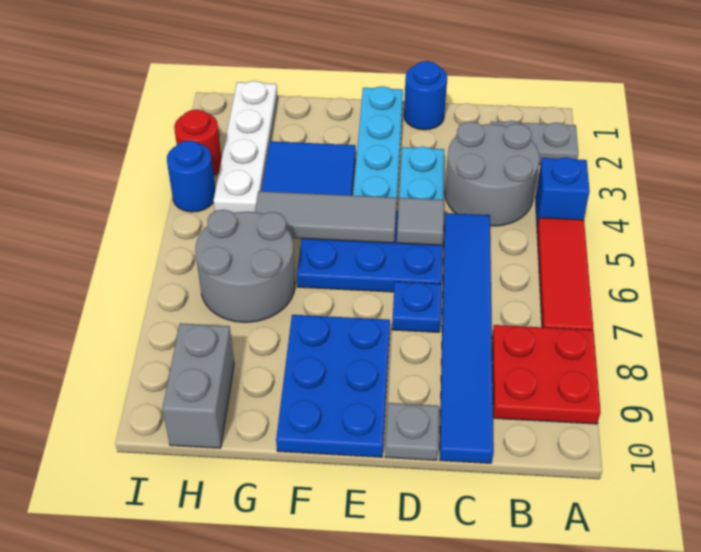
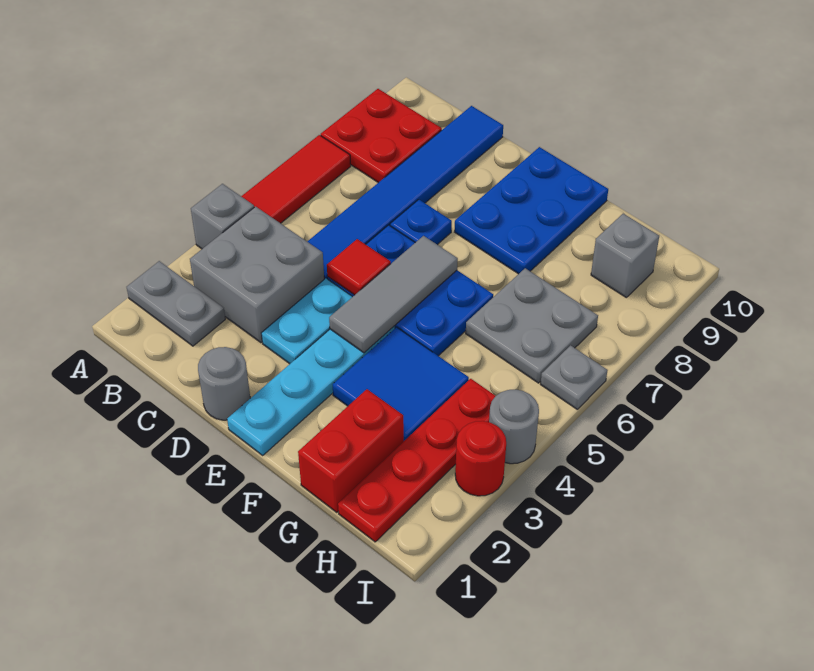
blue 1x1 brick [535,157,590,227] -> grey 1x1 brick [191,184,254,249]
grey 2x2 round brick [445,122,540,226] -> grey 2x2 brick [190,206,324,343]
blue 1x1 round brick [404,61,447,130] -> grey 1x1 round brick [198,347,250,420]
grey 1x1 tile [397,198,444,245] -> red 1x1 tile [327,239,391,295]
grey 1x1 plate [385,403,439,460] -> grey 1x1 plate moved to [541,345,608,409]
grey 1x3 tile [255,191,397,243] -> grey 1x3 tile turned to [329,236,458,353]
none -> red 1x2 brick [298,389,404,512]
grey 2x2 round brick [195,210,295,322] -> grey 2x2 plate [466,268,598,383]
white 1x4 plate [214,81,277,213] -> red 1x4 plate [338,379,495,542]
grey 1x2 brick [162,323,234,448] -> grey 1x1 brick [591,214,659,298]
blue 1x1 round brick [167,140,215,212] -> grey 1x1 round brick [489,390,539,464]

